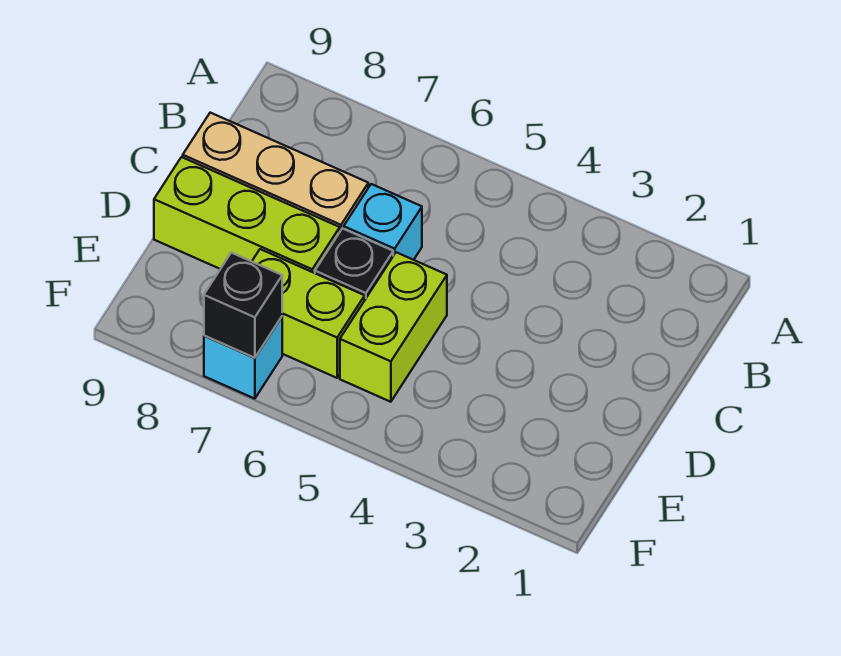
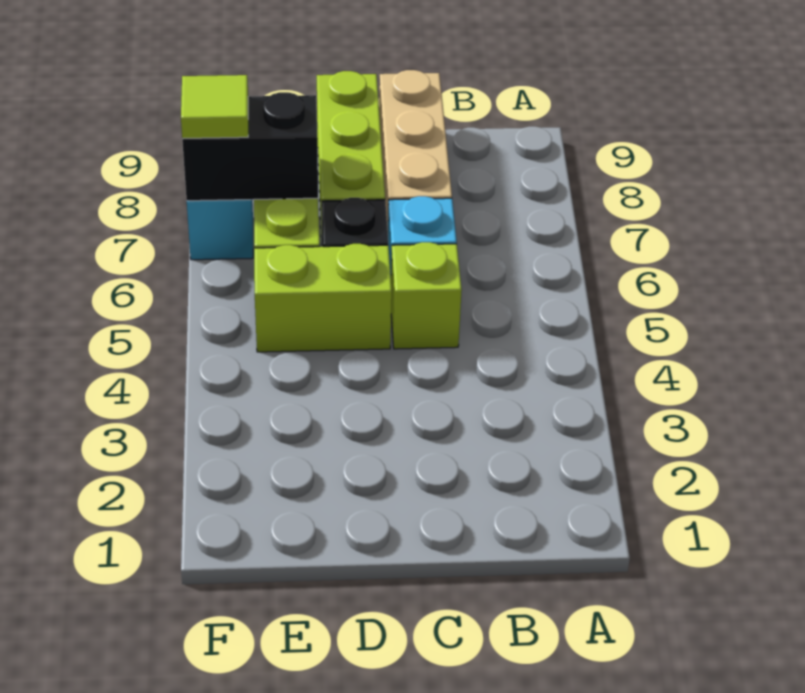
none -> lime 1x1 brick [391,242,462,349]
black 1x1 brick [204,253,282,358] -> black 1x2 brick [182,92,318,201]
none -> lime 1x1 tile [181,75,248,139]

